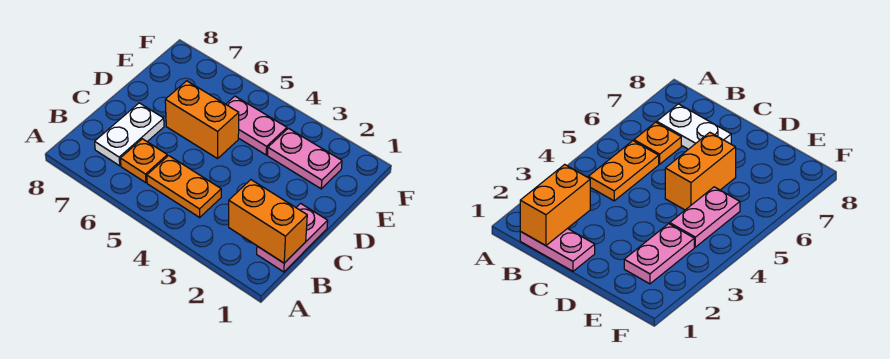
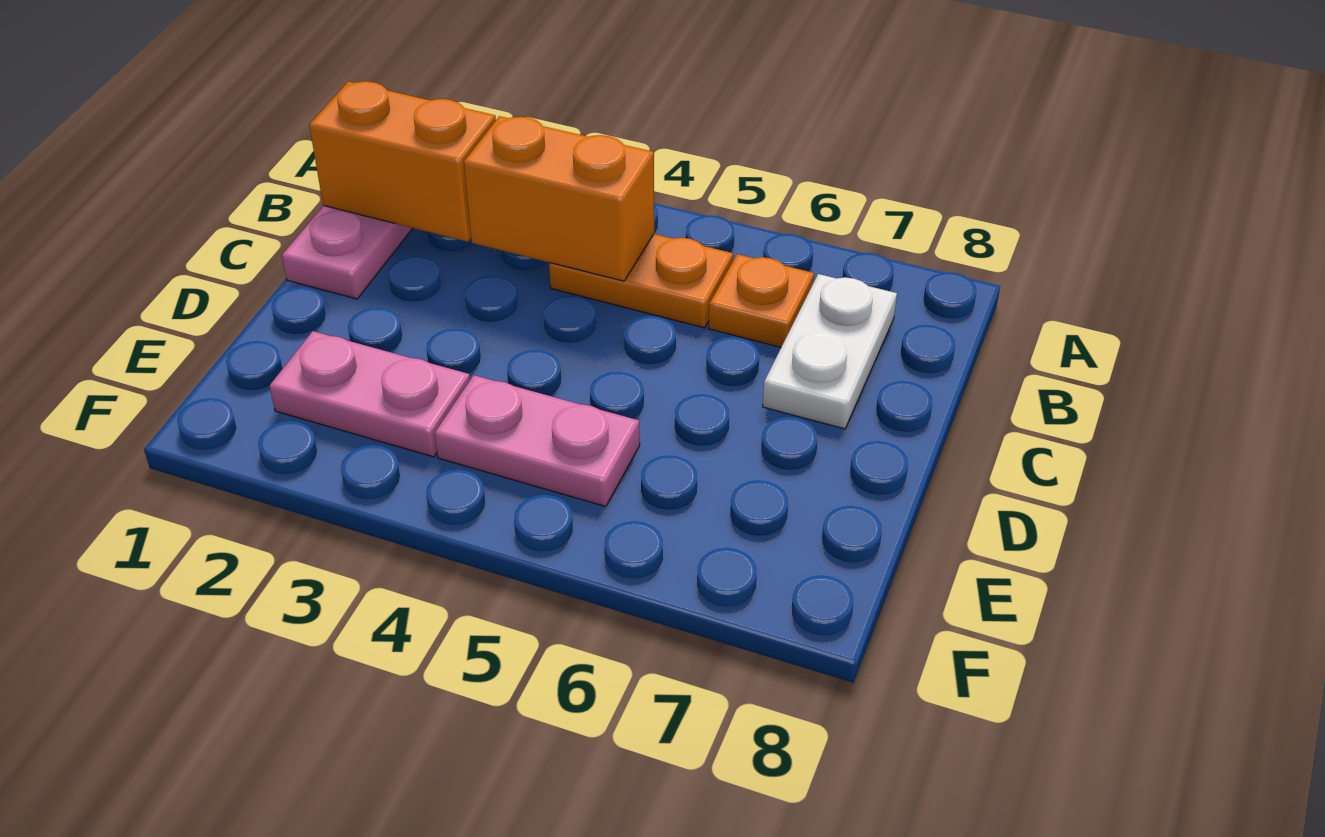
orange 1x2 brick [165,81,239,159] -> orange 1x2 brick moved to [464,116,654,281]

